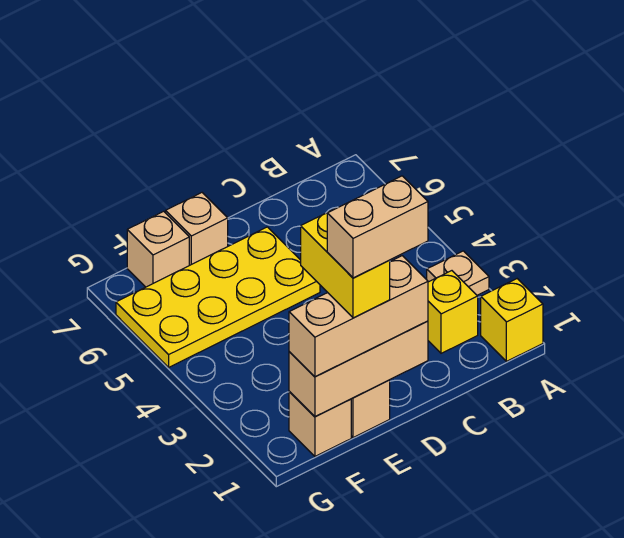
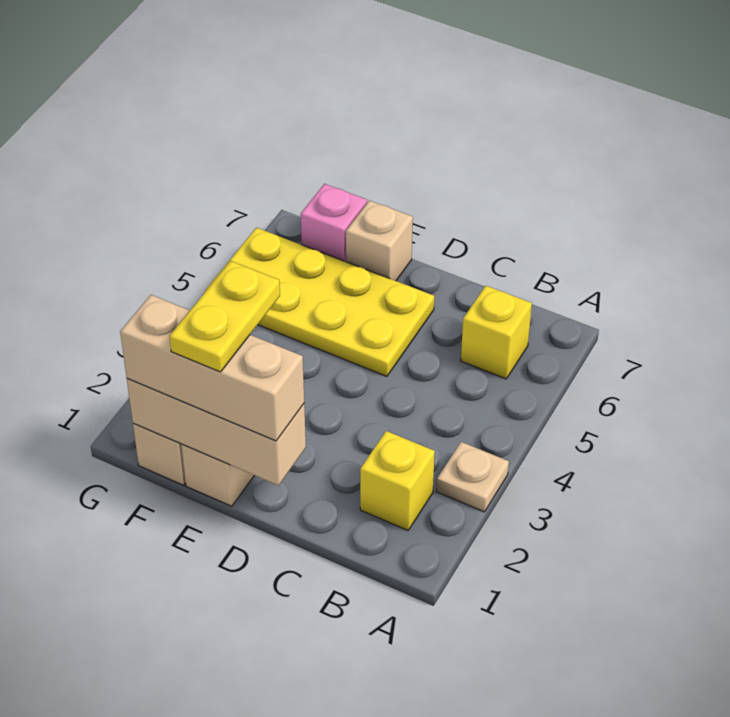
yellow 1x1 brick [481,279,543,361] -> yellow 1x1 brick moved to [461,286,532,379]
tan 1x2 brick [327,176,428,278] -> none
yellow 1x2 brick [301,208,390,318] -> yellow 1x2 plate [169,261,280,372]
tan 1x1 brick [127,211,189,287] -> pink 1x1 brick [301,184,367,262]

